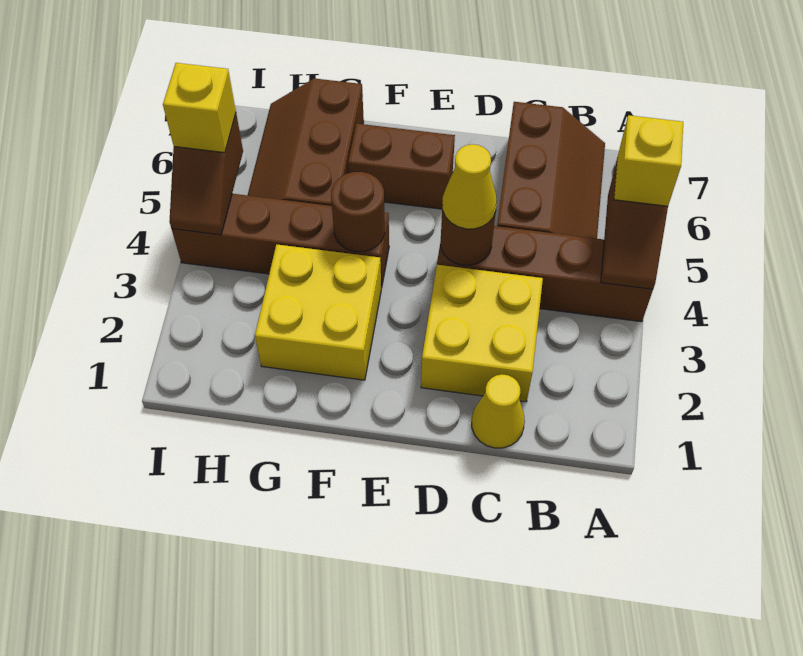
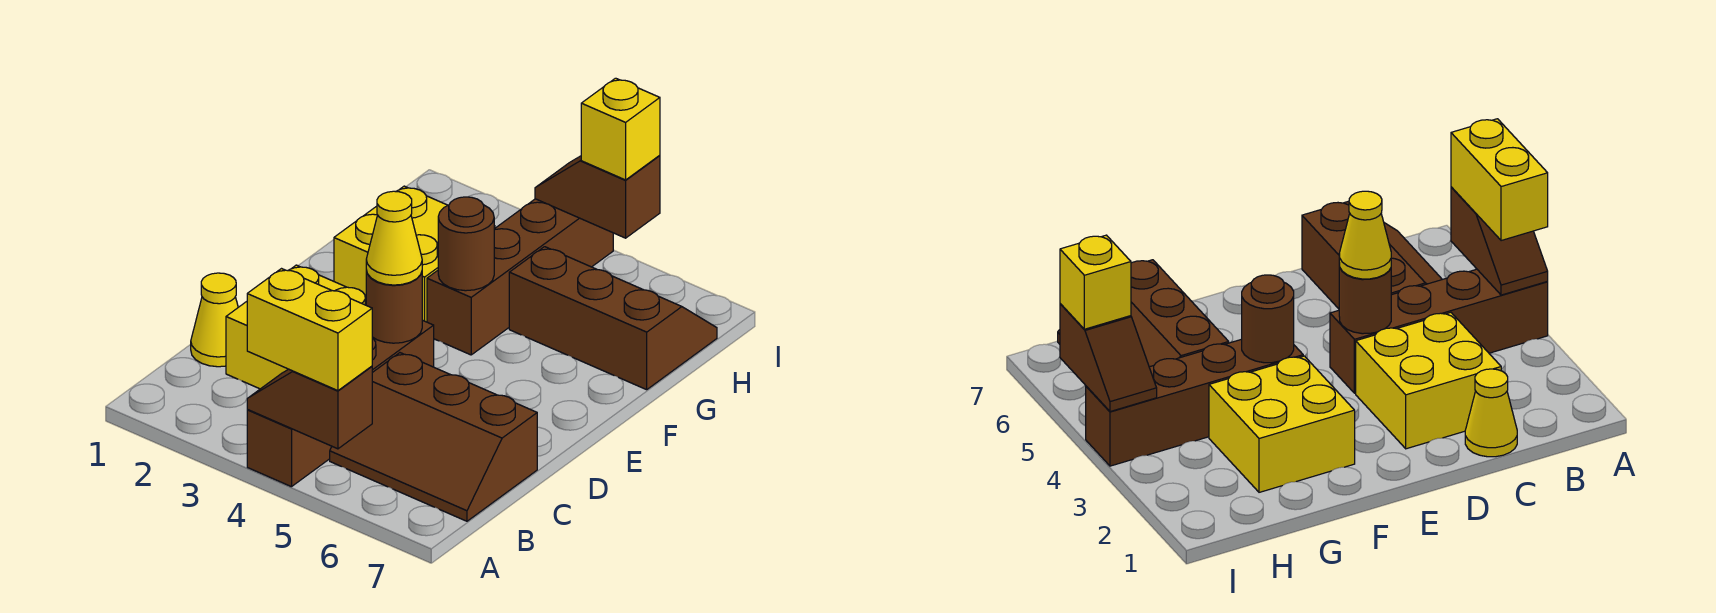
yellow 1x1 brick [614,115,683,206] -> yellow 1x2 brick [247,269,372,391]
brown 1x2 brick [348,124,455,209] -> none

